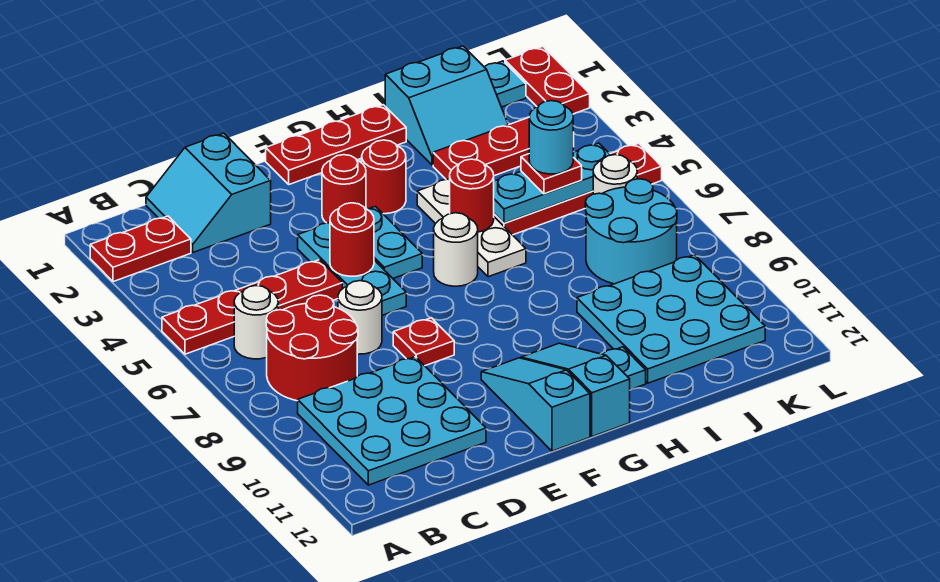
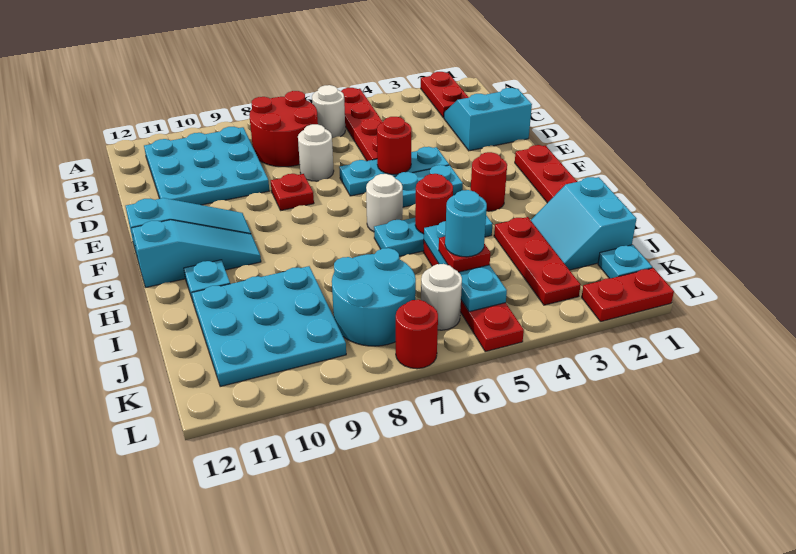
red 1x1 round brick [322,155,366,223] -> red 1x1 round brick moved to [396,300,438,369]
white 1x3 plate [417,179,526,277] -> cyan 1x3 plate [374,215,492,257]

